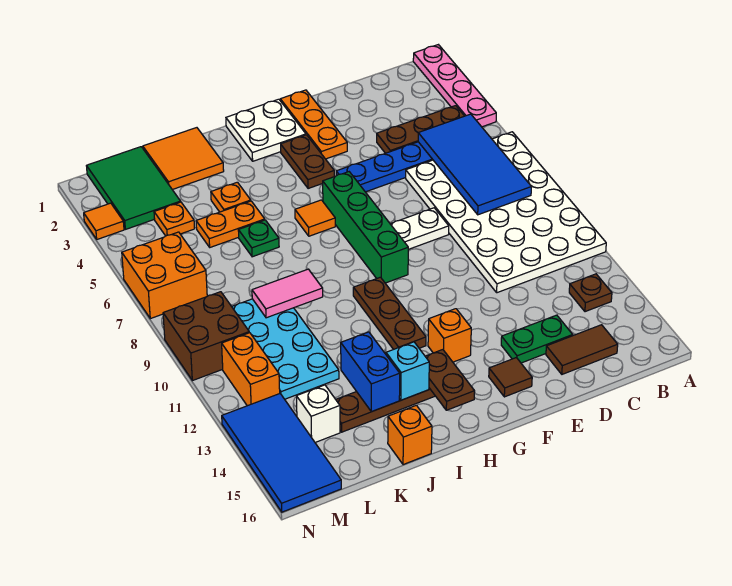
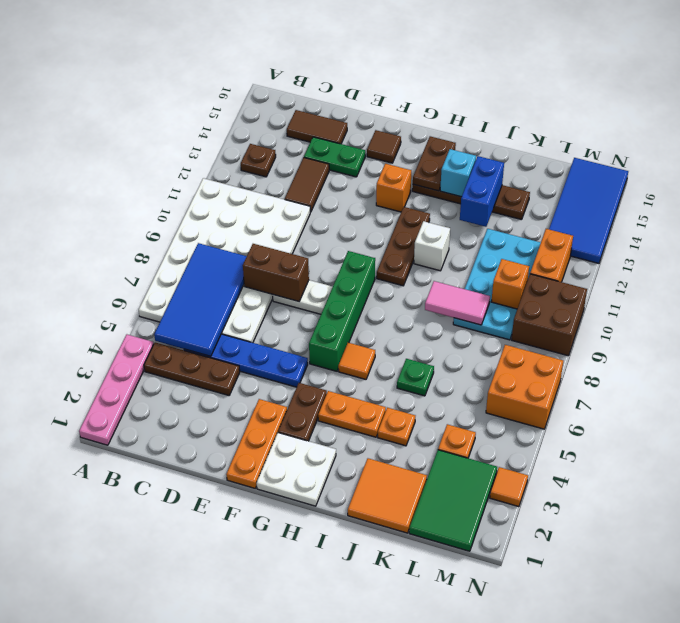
none -> brown 1x2 brick [243,244,309,301]
none -> brown 1x2 tile [285,158,329,212]
orange 1x2 plate [196,201,265,247] -> orange 1x2 plate moved to [318,391,386,437]
orange 1x1 brick [388,405,432,465] -> orange 1x1 brick moved to [491,259,529,309]
white 1x1 brick [296,385,340,442] -> white 1x1 brick moved to [414,221,450,271]

